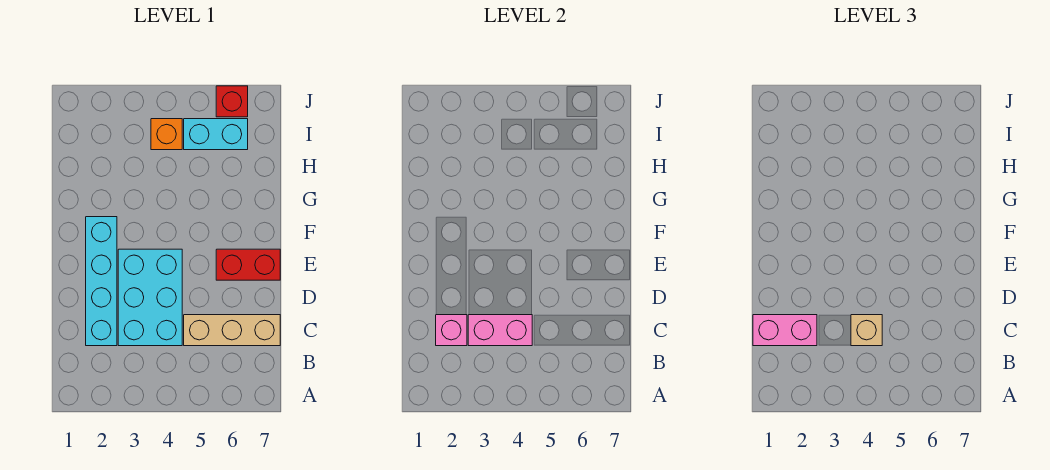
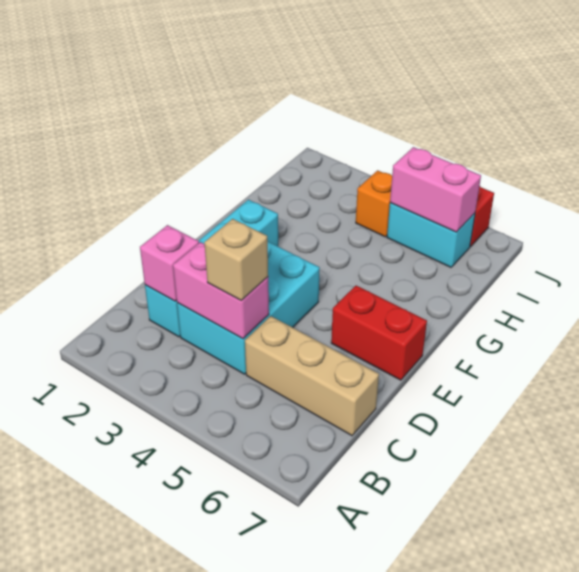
pink 1x2 brick [753,315,817,346] -> pink 1x2 brick moved to [390,147,481,232]

